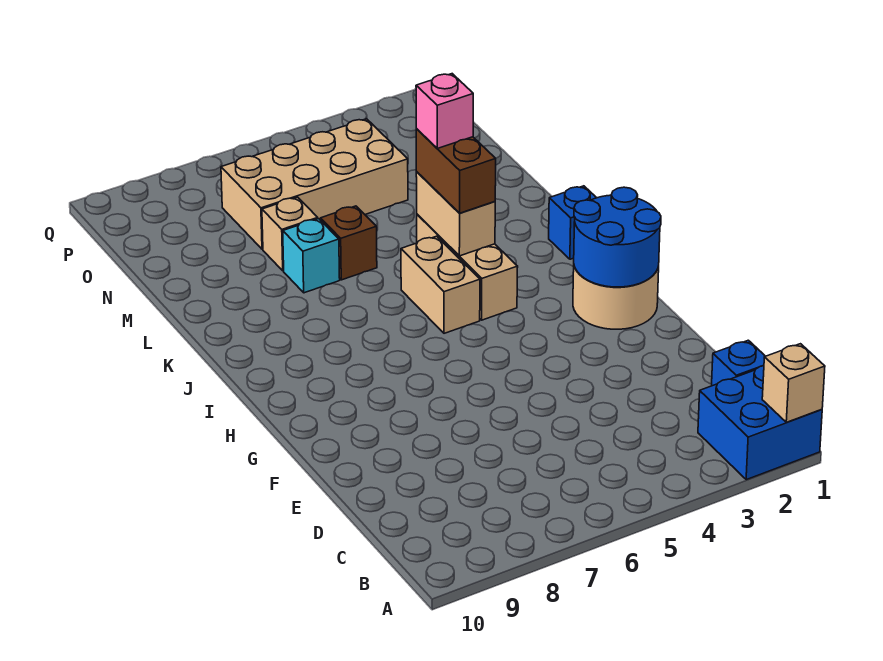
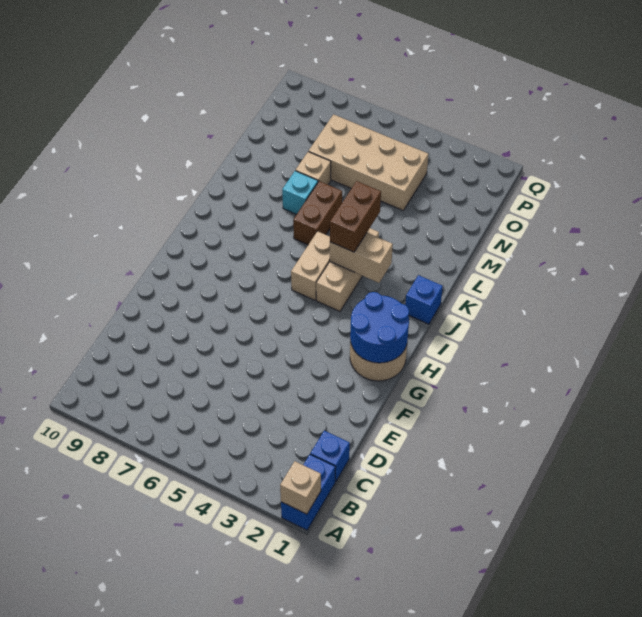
blue 2x2 brick [698,366,822,480] -> blue 1x2 brick [281,455,336,530]
tan 1x2 brick [416,172,495,256] -> tan 1x2 brick turned to [330,233,393,283]
pink 1x1 brick [416,74,473,148] -> none
brown 1x1 brick [320,206,377,280] -> brown 1x2 brick [293,181,342,245]

